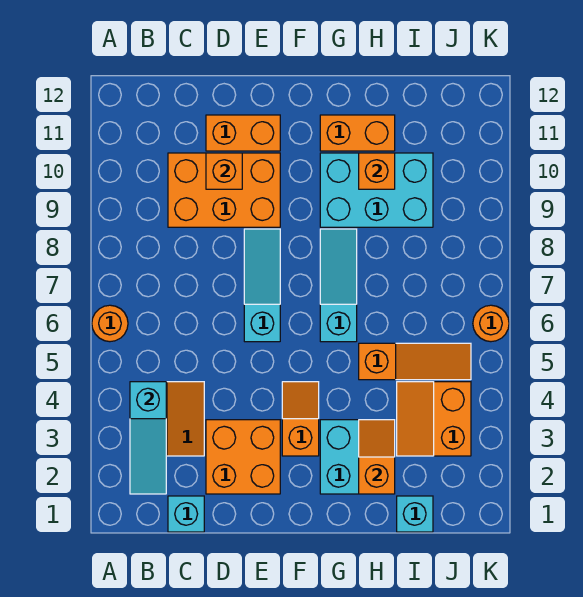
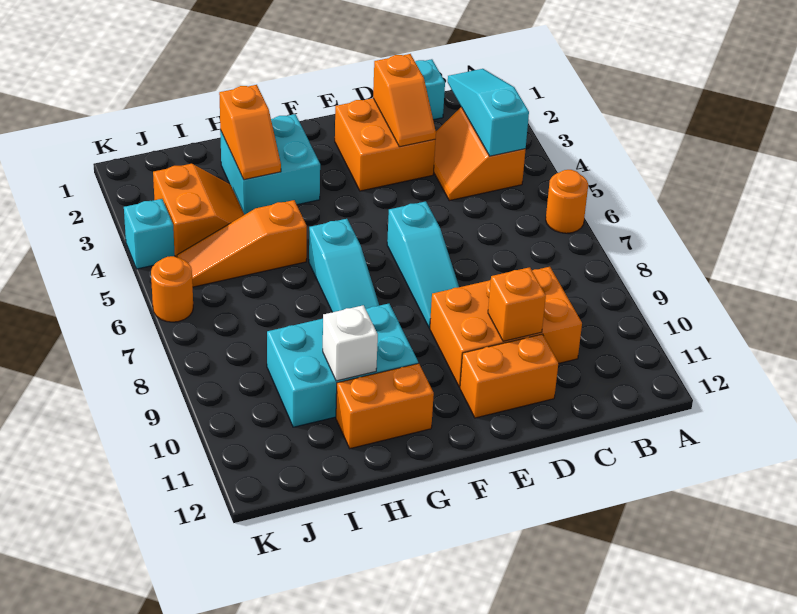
orange 1x2 slope [282,382,319,456] -> orange 1x2 slope moved to [373,54,436,147]
orange 1x1 brick [359,153,395,189] -> white 1x1 brick [323,305,378,381]
cyan 1x1 brick [397,496,433,532] -> cyan 1x1 brick moved to [124,199,175,269]

